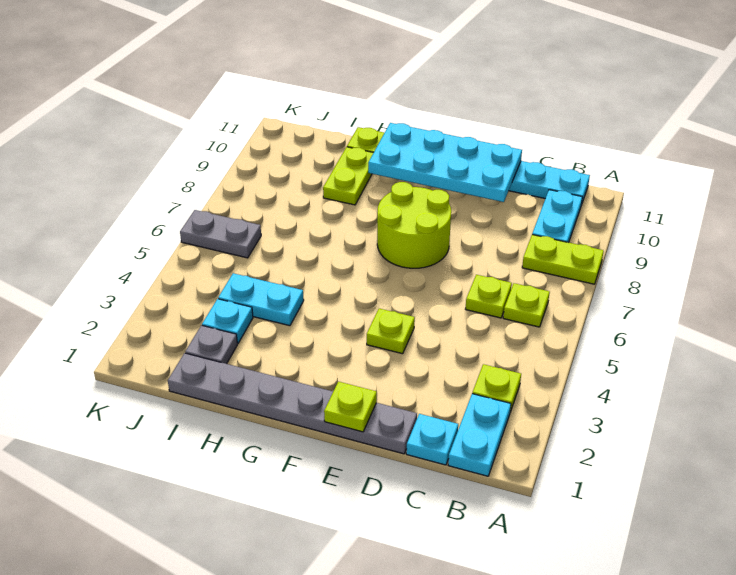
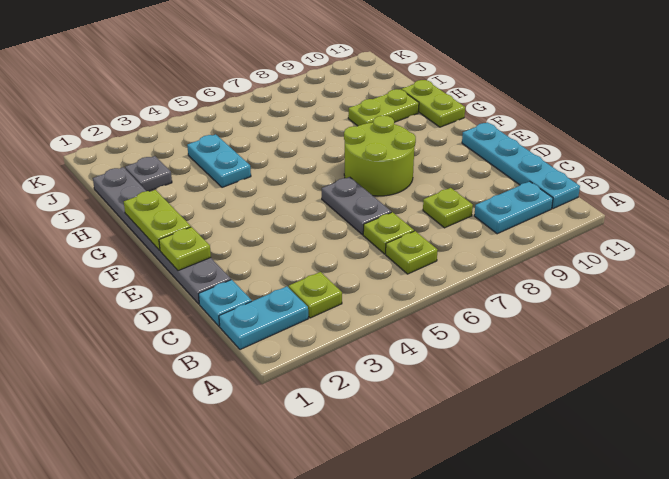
lime 1x2 plate [522,235,604,284] -> lime 1x2 plate moved to [124,190,191,250]
cyan 2x4 plate [368,123,522,202] -> none
lime 1x1 plate [367,309,415,354] -> lime 1x1 plate moved to [423,188,473,228]
cyan 1x1 plate [202,299,253,343] -> none
grey 1x2 plate [180,210,261,258] -> grey 1x2 plate moved to [322,177,391,235]

